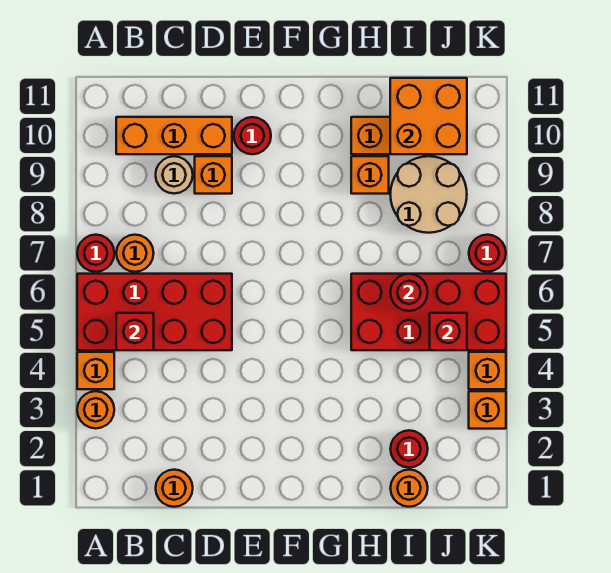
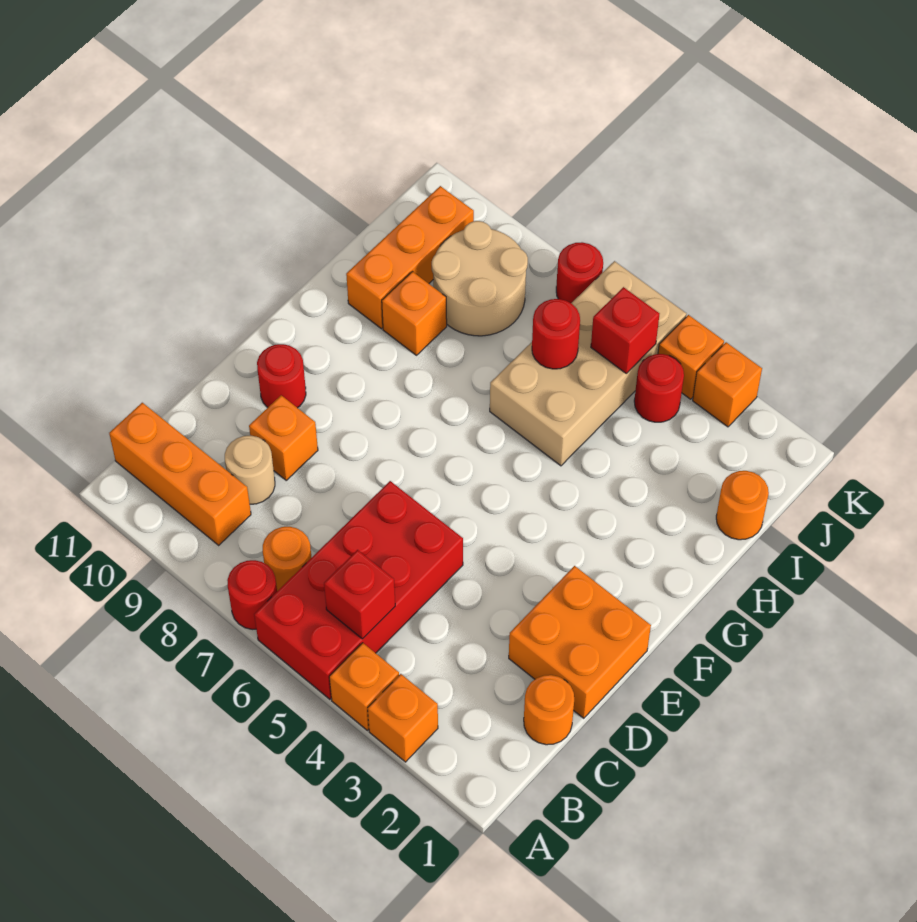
orange 1x1 round brick [77,391,114,428] -> orange 1x1 brick [368,674,438,762]
orange 1x3 brick [116,117,232,154] -> orange 1x3 brick turned to [109,403,251,545]
red 2x4 brick [351,274,506,350] -> tan 2x4 brick [490,261,686,466]
red 1x1 round brick [391,430,428,468] -> red 1x1 round brick moved to [634,354,684,422]
orange 2x2 brick [390,78,467,154] -> orange 2x2 brick moved to [509,566,651,718]

